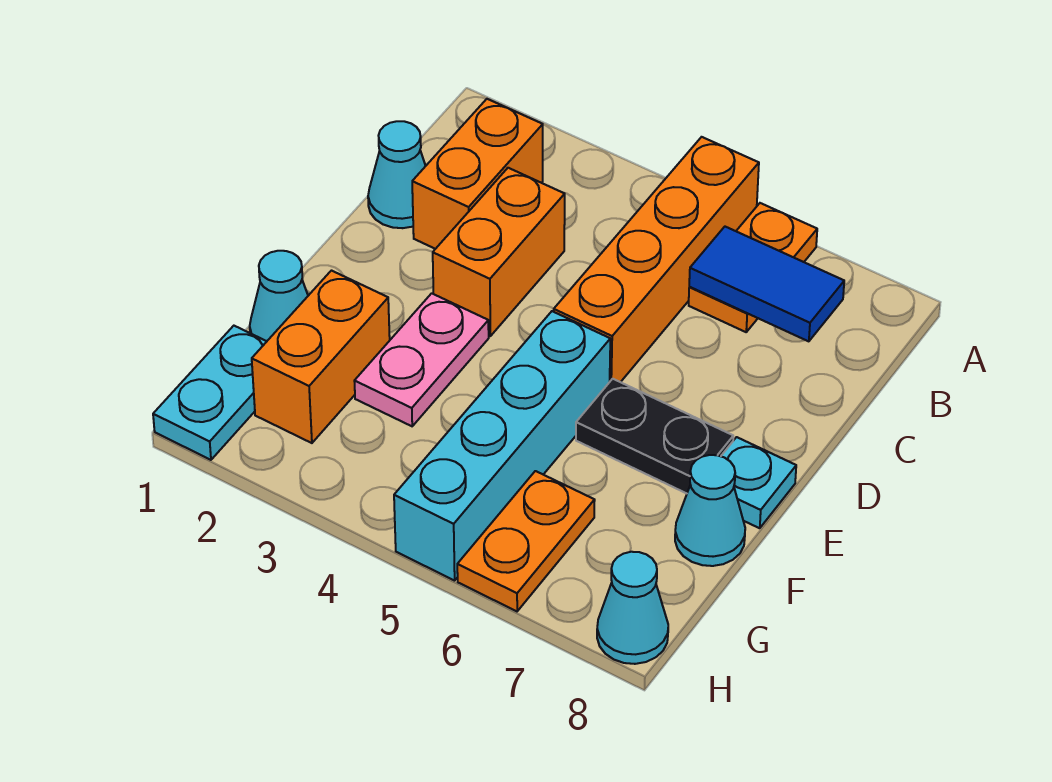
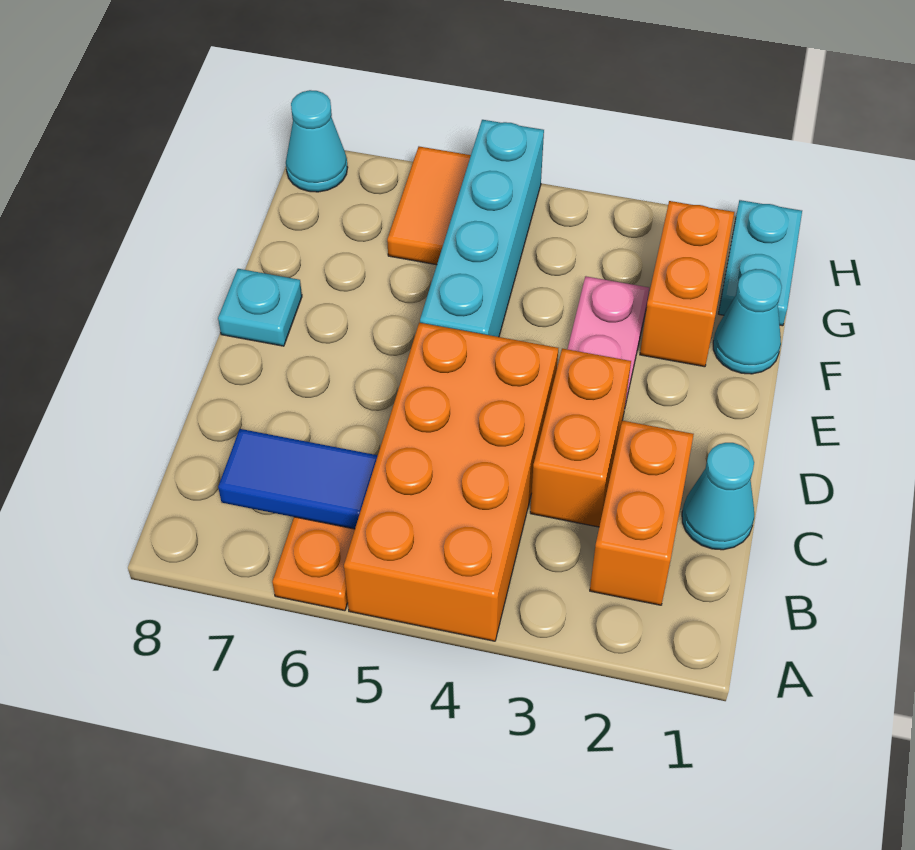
orange 1x4 brick [554,137,759,382] -> orange 2x4 brick [344,323,558,641]
black 1x2 plate [576,379,733,493] -> none
cyan 1x1 cone [675,455,745,566] -> none
orange 1x2 plate [457,471,595,611] -> orange 1x2 tile [387,147,471,265]

